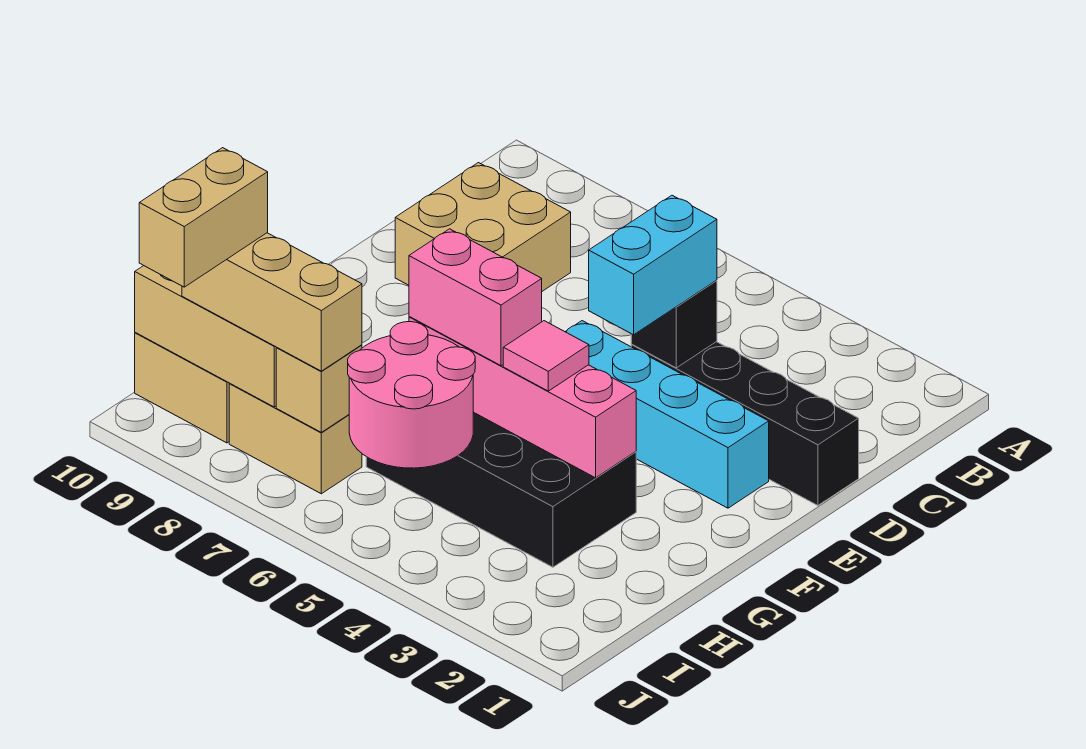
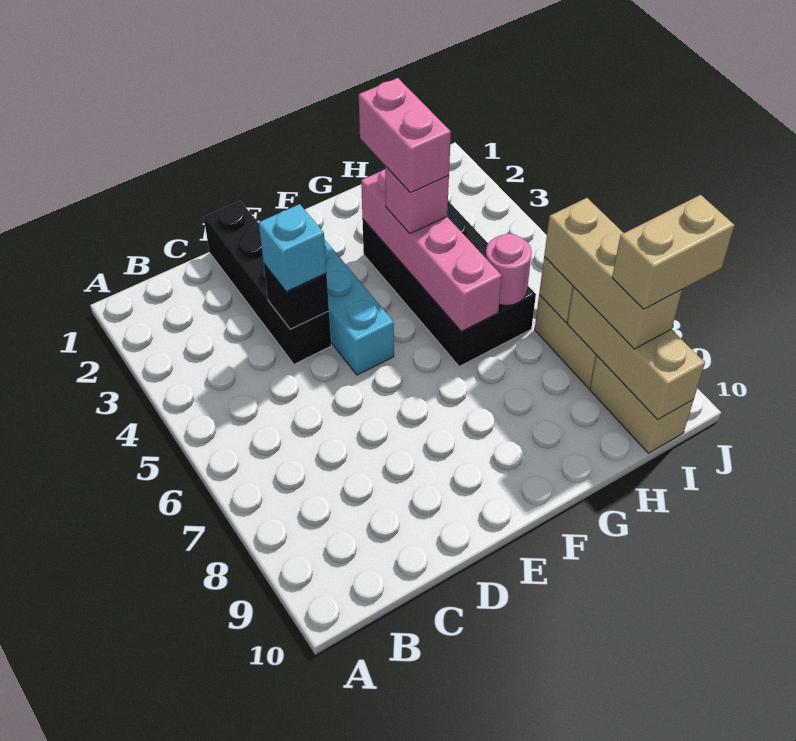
tan 2x2 brick [395,163,571,291] -> none
cyan 1x2 brick [589,195,717,335] -> cyan 1x1 brick [259,204,327,291]
pink 1x1 tile [503,321,589,391] -> pink 1x1 brick [385,166,449,234]
pink 1x2 brick [409,229,542,366] -> pink 1x2 brick moved to [359,78,451,193]
pink 2x2 round brick [348,322,475,468] -> pink 1x1 round brick [486,234,532,305]

